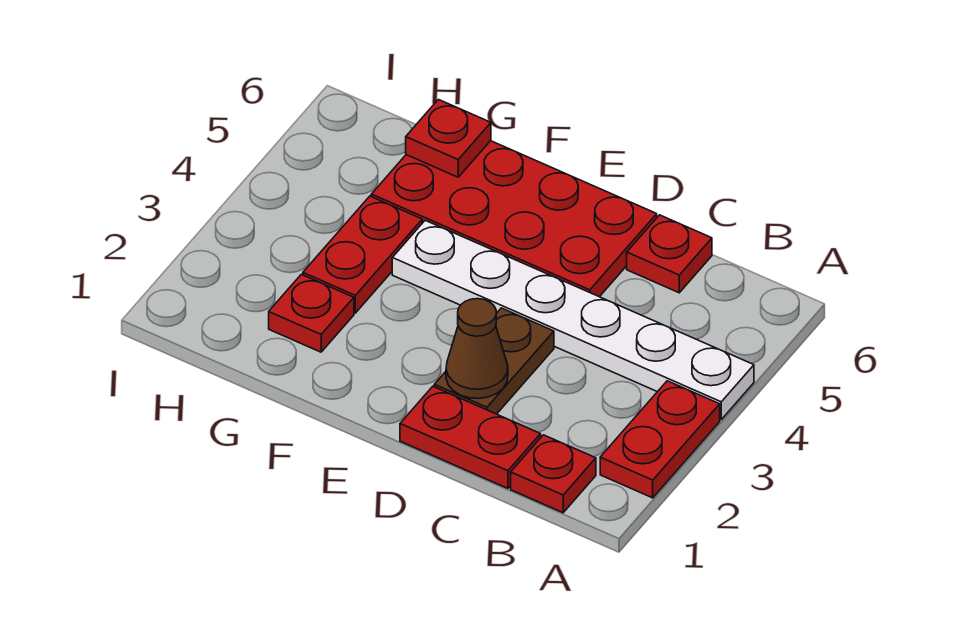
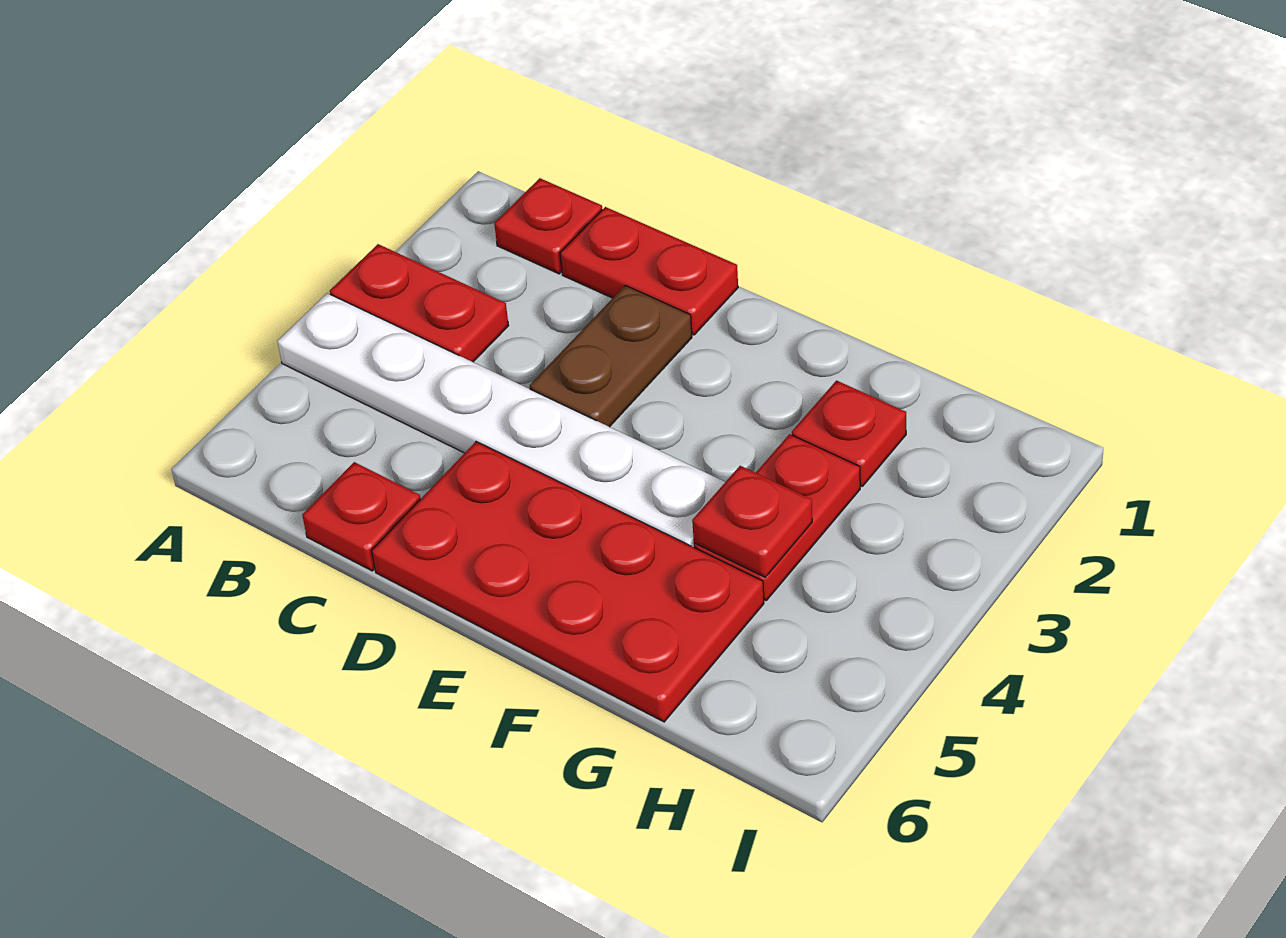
red 1x2 plate [600,381,720,498] -> red 1x2 plate turned to [330,244,509,362]
brown 1x1 cone [446,299,508,399] -> none
red 1x1 plate [406,100,491,177] -> red 1x1 plate moved to [692,466,812,577]

